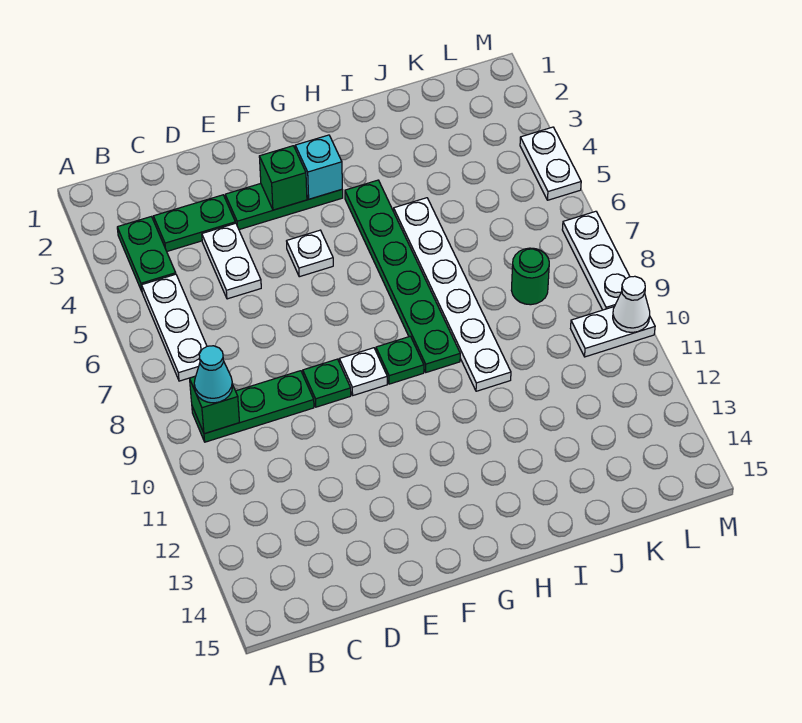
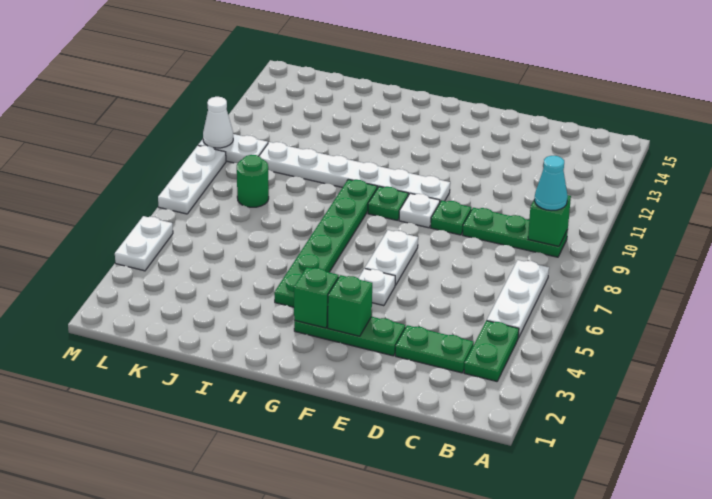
white 1x2 plate [202,223,261,299] -> white 1x2 plate moved to [365,230,418,285]
cyan 1x1 brick [295,135,342,199] -> green 1x1 brick [294,267,339,328]
white 1x6 plate [394,198,511,391] -> white 1x6 plate turned to [259,142,450,201]

